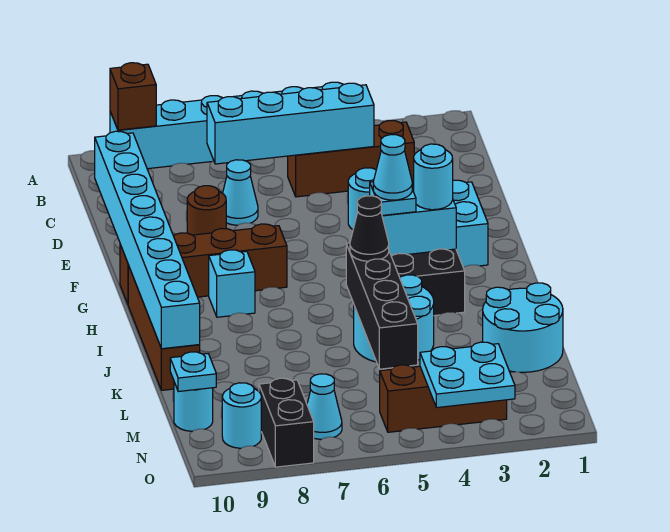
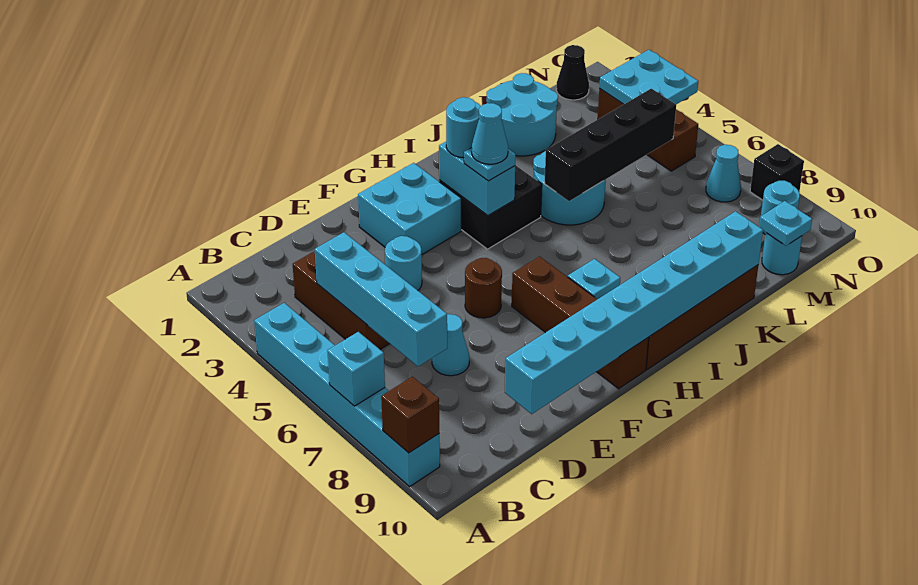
none -> cyan 1x1 brick [327,332,385,406]
brown 1x1 round brick [187,186,226,235] -> brown 1x1 round brick moved to [465,258,502,318]
black 1x1 cone [350,196,389,261] -> black 1x1 cone moved to [556,45,589,100]
black 1x2 brick [259,378,314,467] -> black 1x1 brick [750,144,804,200]

